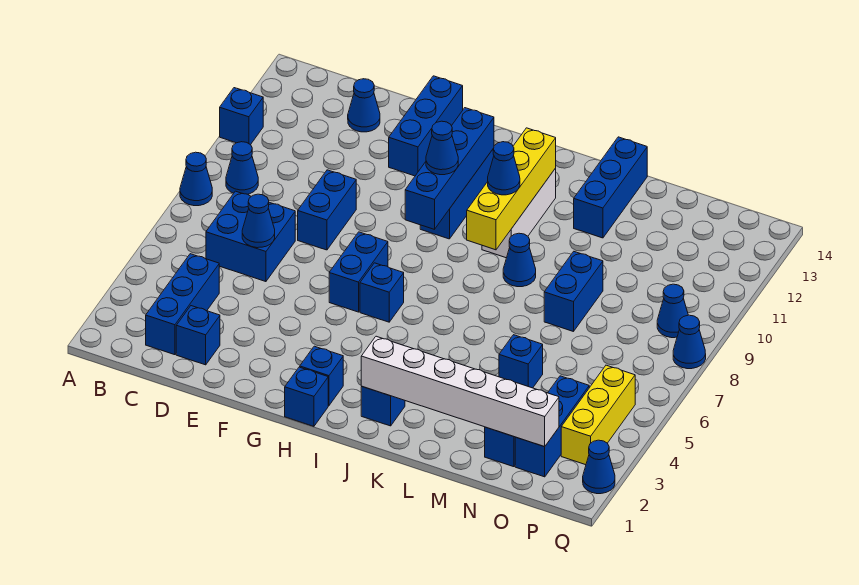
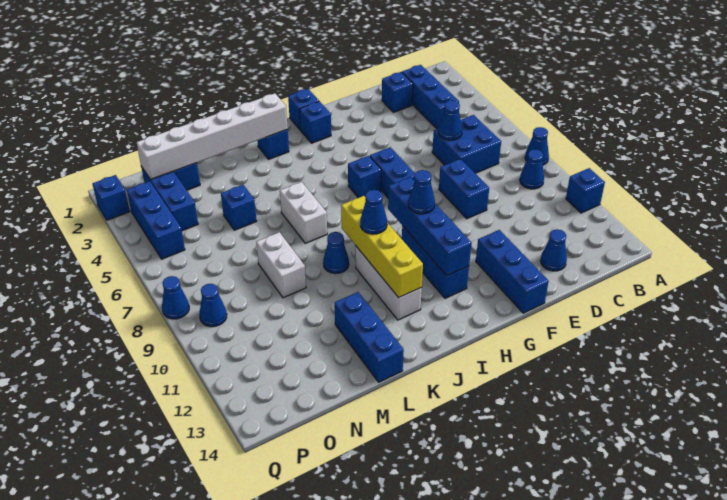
none -> white 1x2 brick [280,182,327,243]
blue 1x2 brick [544,252,603,332] -> white 1x2 brick [256,232,306,298]
yellow 1x3 brick [561,365,635,465] -> blue 1x3 brick [127,181,185,259]
blue 1x1 cone [583,440,615,494] -> blue 1x1 brick [93,175,130,220]

